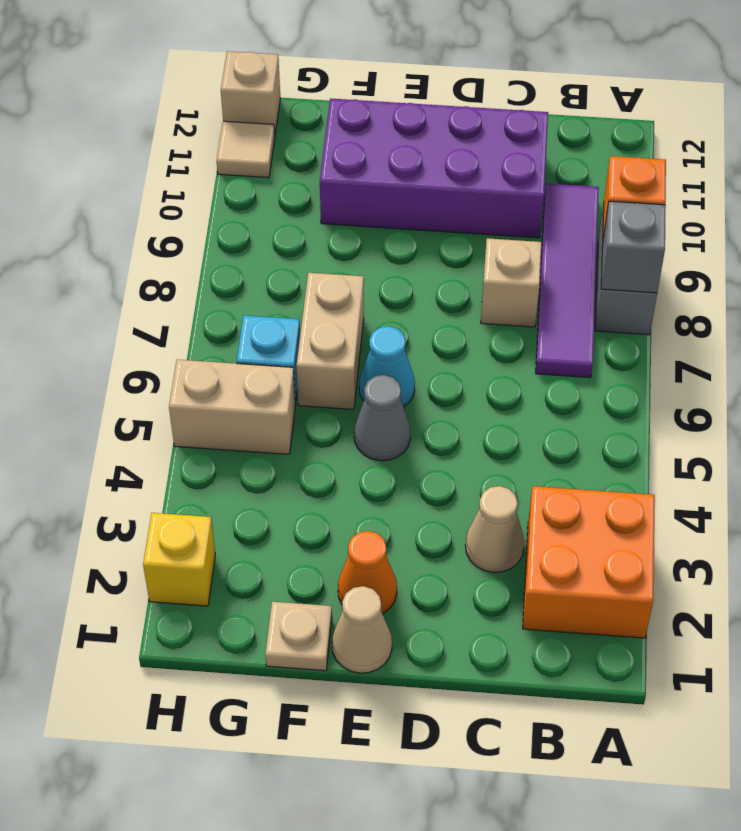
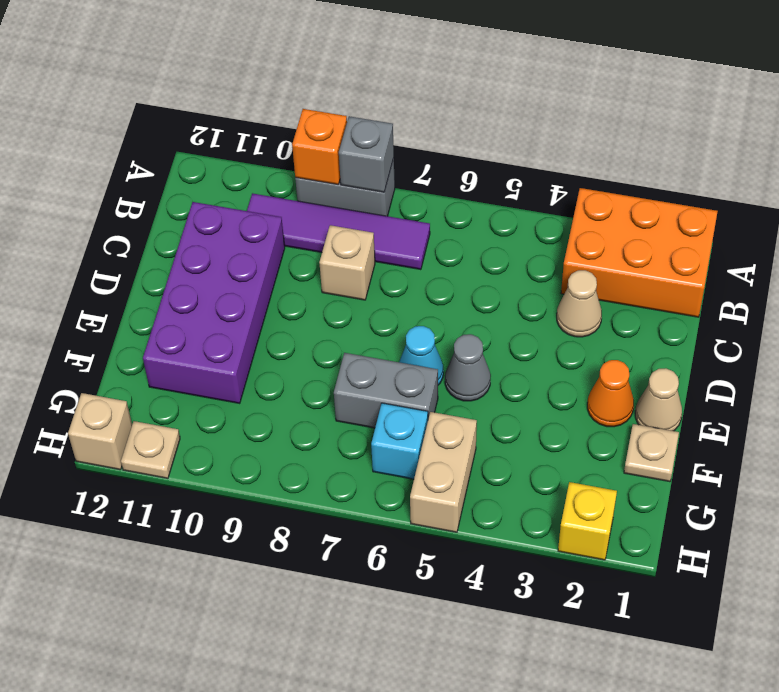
orange 2x2 brick [523,486,655,638] -> orange 2x3 brick [561,188,718,317]
tan 1x2 brick [297,273,364,409] -> grey 1x2 brick [334,353,438,428]
tan 1x1 tile [216,121,275,178] -> tan 1x1 plate [121,421,180,478]

